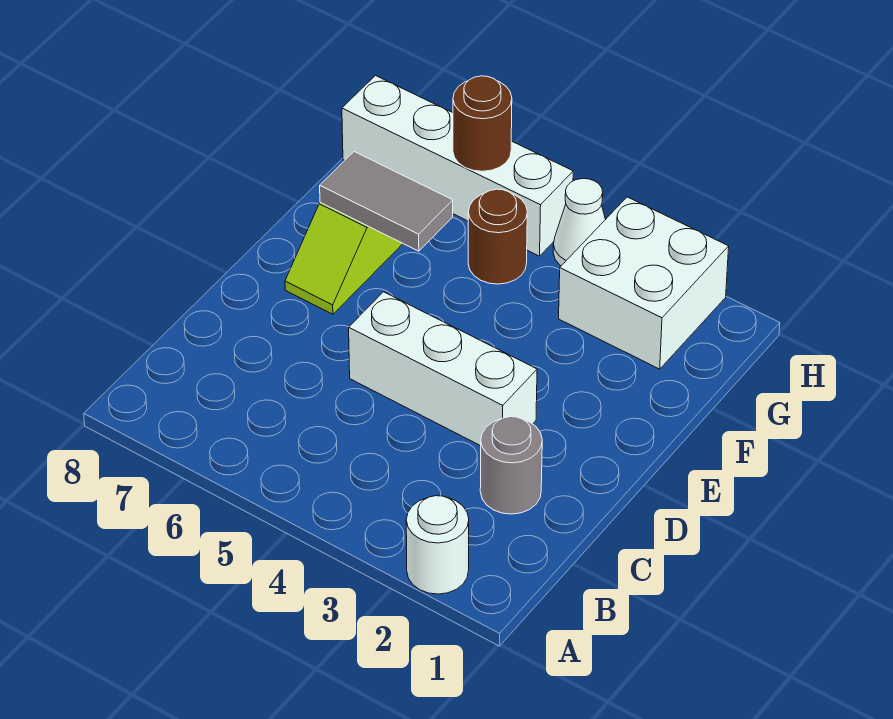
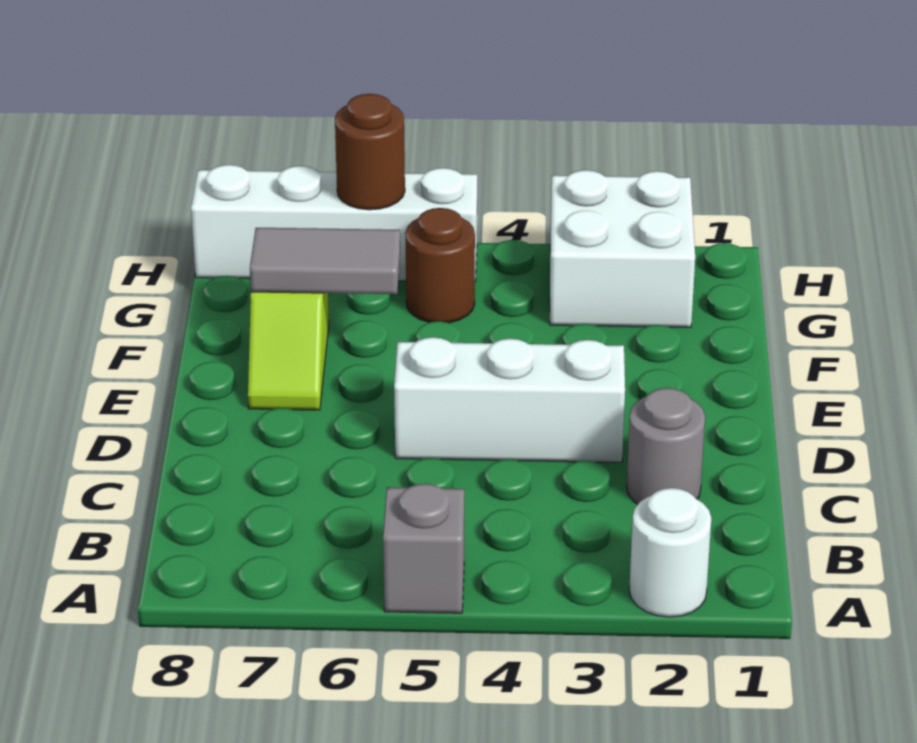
none -> grey 1x1 brick [383,484,464,613]
white 1x1 cone [553,179,606,266] -> none

